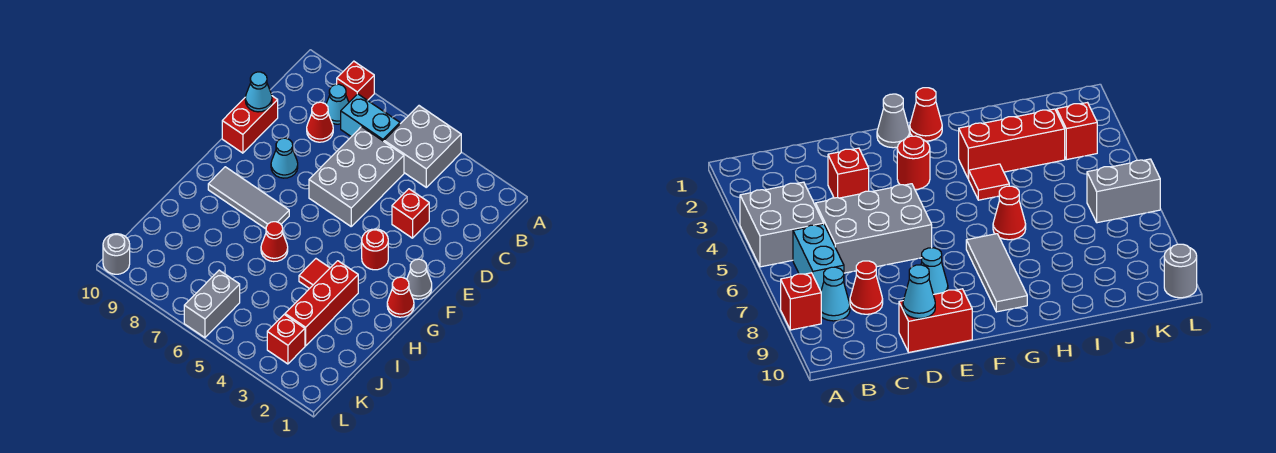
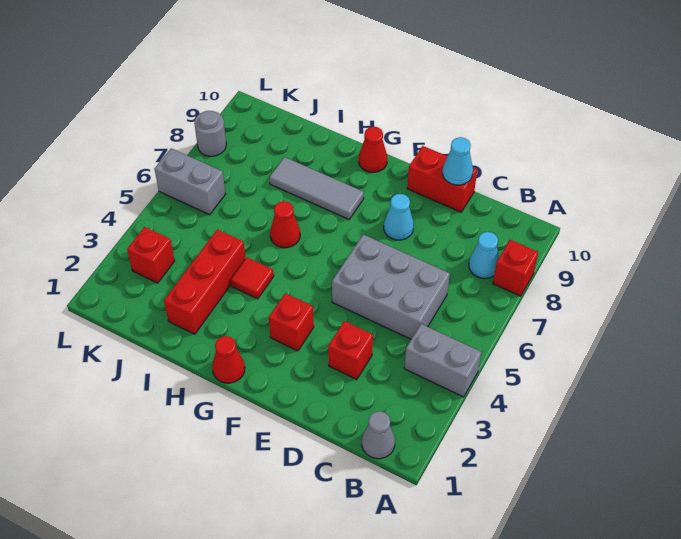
grey 2x2 brick [384,106,461,187] -> grey 1x2 brick [404,324,481,397]
cyan 1x2 brick [341,94,400,141] -> none
red 1x1 cone [307,102,333,142] -> red 1x1 cone moved to [359,127,387,172]
grey 1x1 cone [407,259,432,299] -> grey 1x1 cone moved to [362,411,395,459]
red 1x1 round brick [362,229,388,270] -> red 1x1 brick [269,293,314,351]
grey 1x3 tile [208,167,289,229] -> grey 1x3 tile turned to [269,157,364,219]
red 1x3 brick [285,261,358,346] -> red 1x3 brick turned to [164,229,246,334]
grey 1x1 round brick [103,234,130,274] -> grey 1x1 round brick moved to [194,111,226,156]

